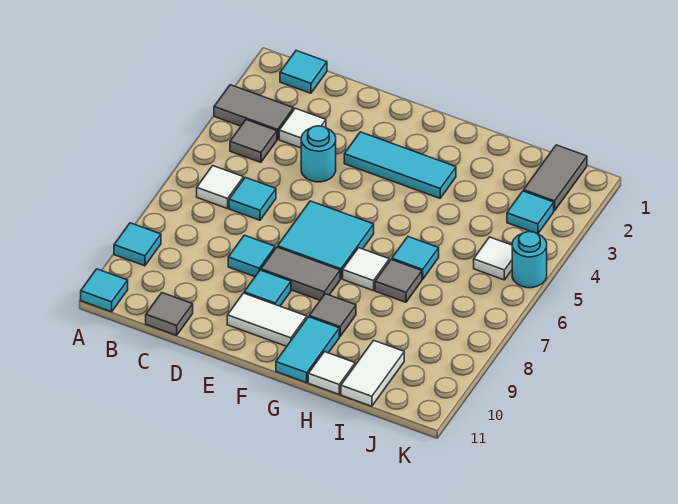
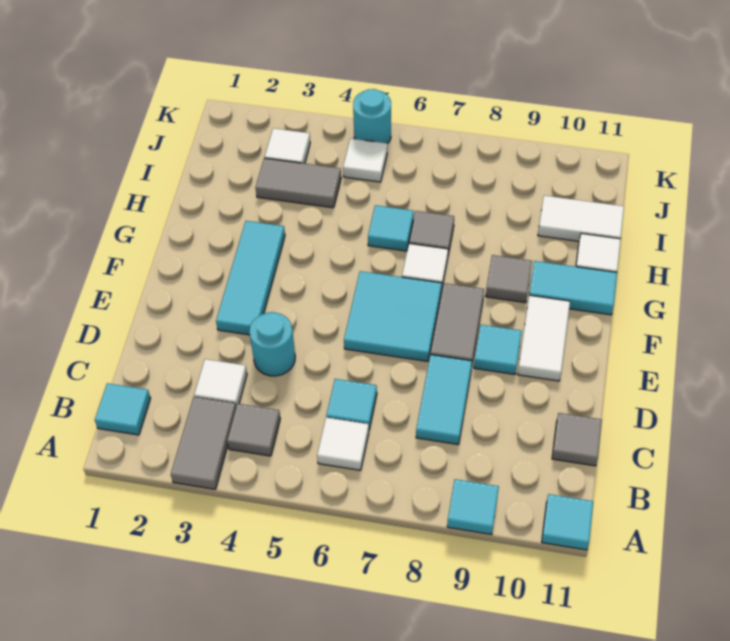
cyan 1x1 tile [228,235,275,277] -> cyan 1x2 tile [416,355,472,444]
grey 1x2 tile [524,145,587,211] -> grey 1x2 tile moved to [255,158,341,208]
cyan 1x1 tile [507,191,554,234] -> white 1x1 tile [265,128,310,163]

